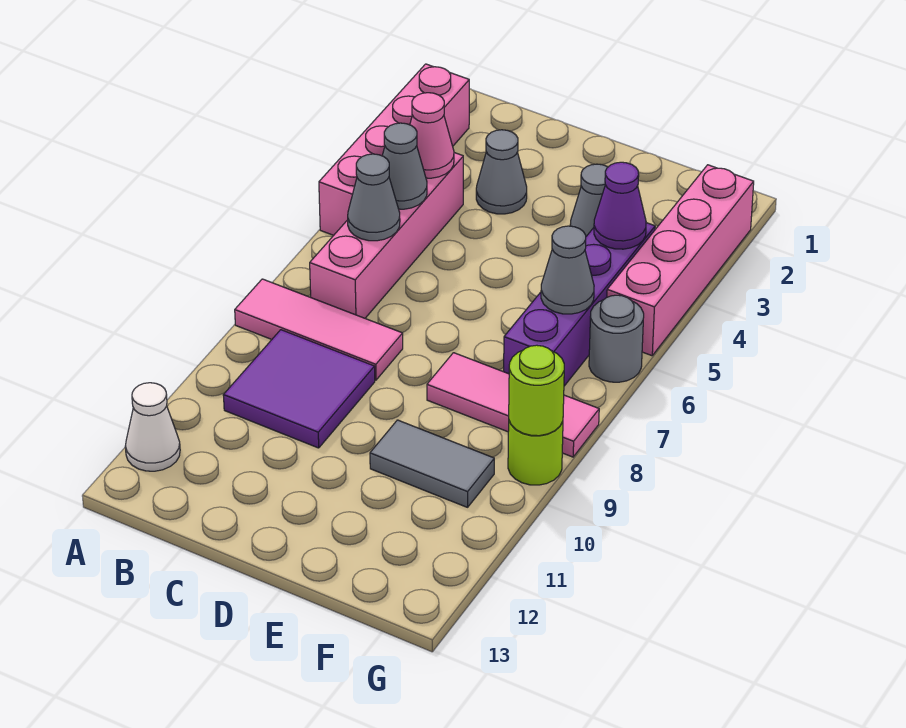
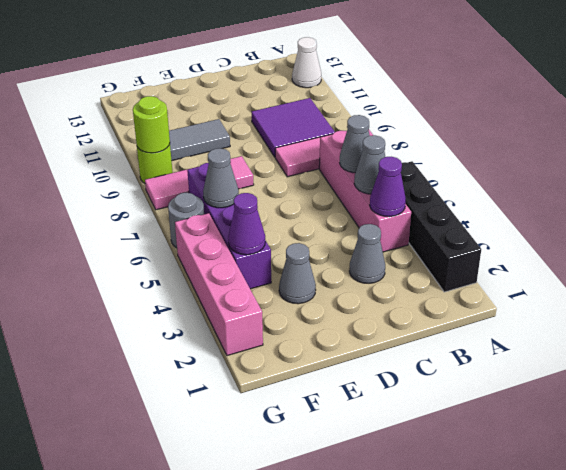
pink 1x4 brick [319,64,469,235] -> black 1x4 brick [401,161,481,292]
pink 1x1 cone [410,93,454,178] -> purple 1x1 cone [370,157,406,217]

